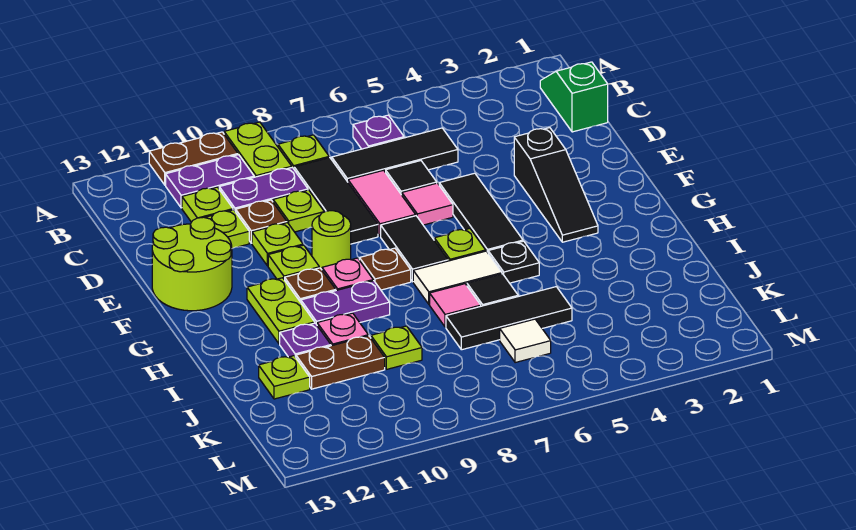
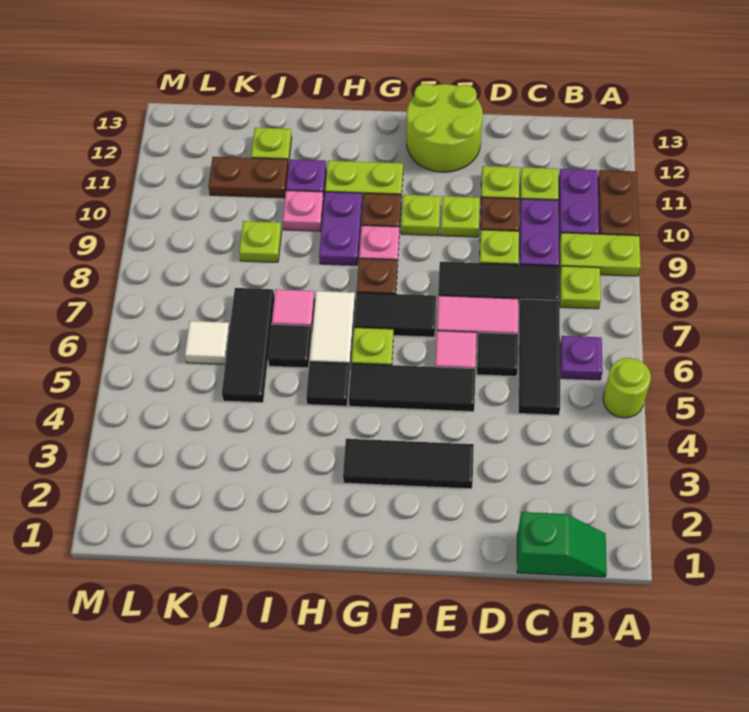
black 1x3 slope [514,128,598,242] -> black 1x3 tile [343,439,474,489]
lime 1x1 round brick [312,211,351,270] -> lime 1x1 round brick moved to [603,358,651,418]
black 1x1 plate [488,241,539,283] -> black 1x1 tile [306,362,350,406]
brown 1x2 plate [296,336,385,389] -> brown 1x2 plate turned to [209,157,288,198]

